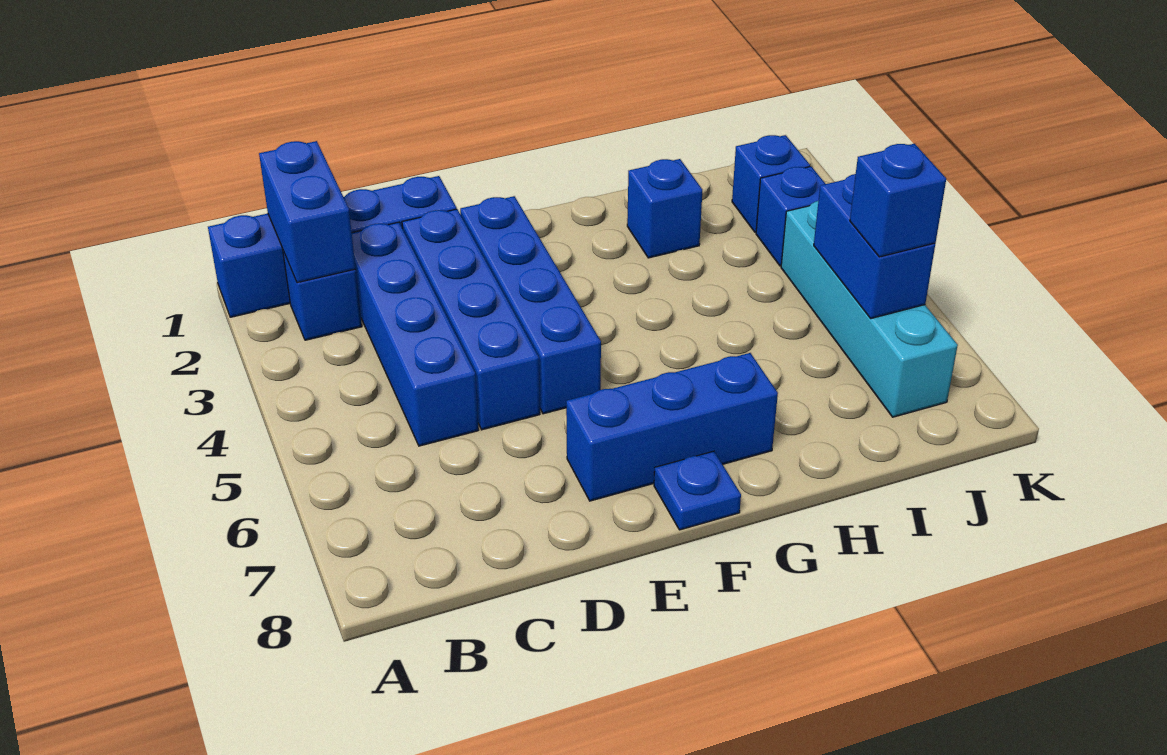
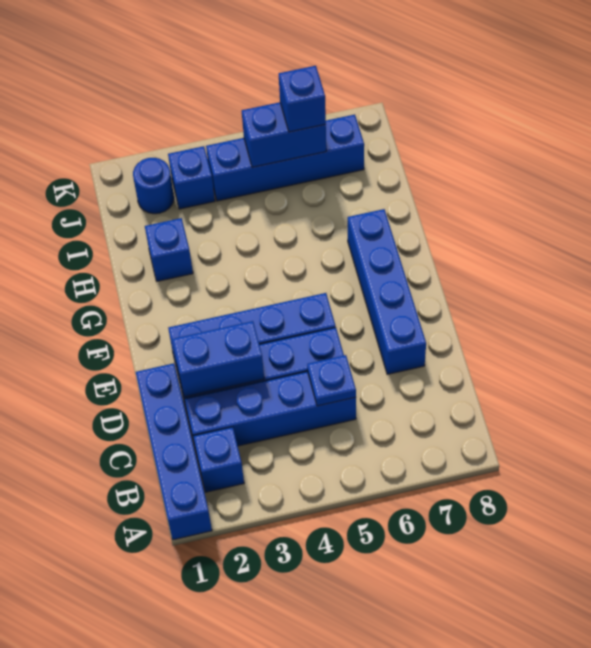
blue 1x2 brick [259,141,356,283] -> blue 1x2 brick moved to [172,321,264,397]
blue 1x3 brick [566,353,778,501] -> blue 1x4 brick [348,209,426,374]
blue 1x1 plate [654,451,741,530] -> blue 1x1 plate moved to [307,355,356,406]
blue 1x1 brick [732,135,810,232] -> blue 1x1 round brick [133,158,174,214]
cyan 1x4 brick [781,201,958,417] -> blue 1x4 brick [206,115,364,201]

